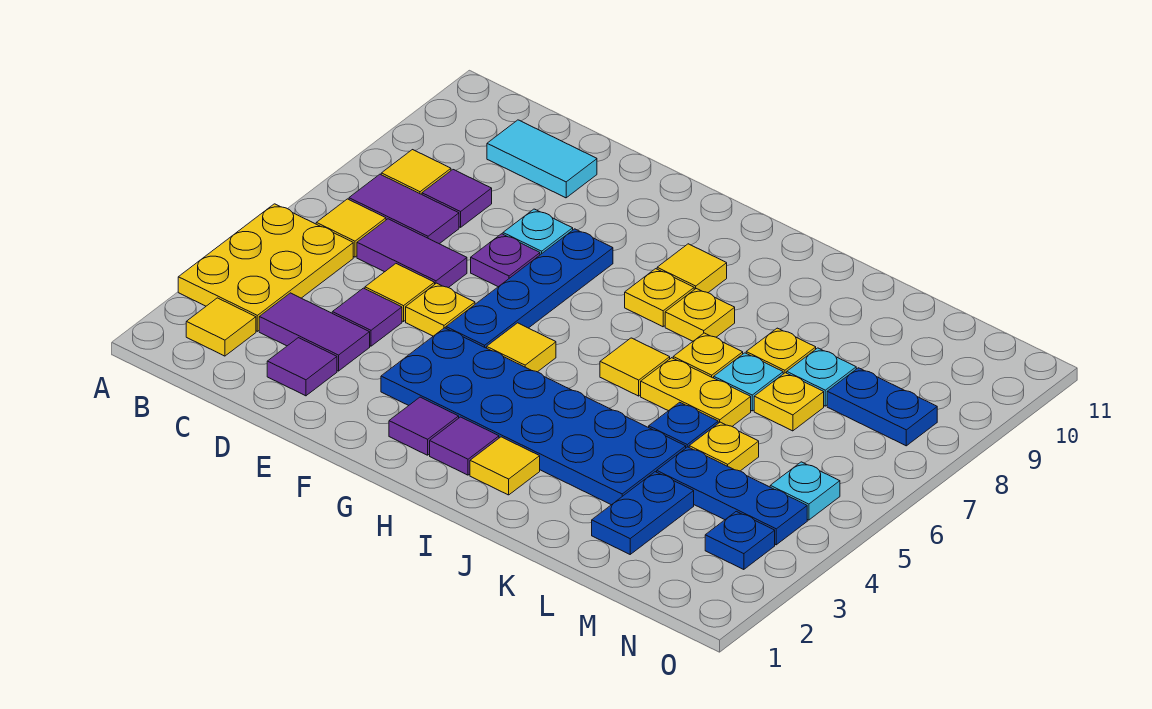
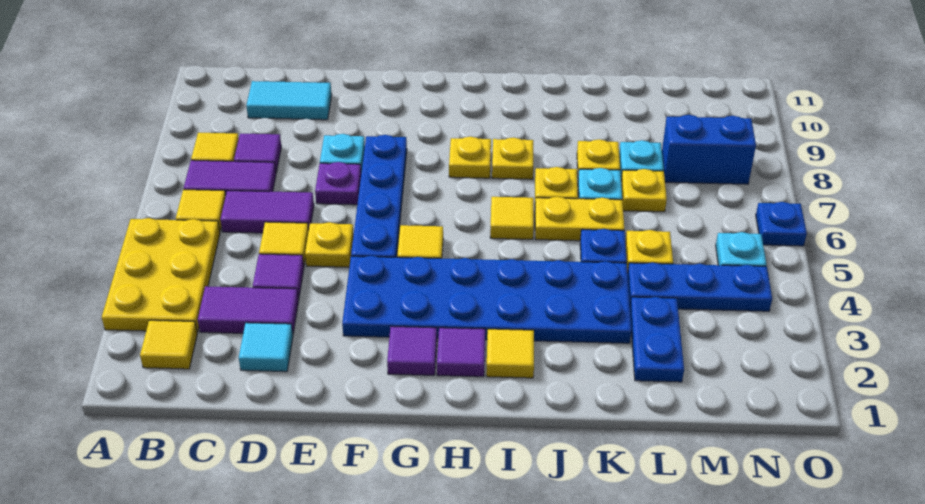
purple 1x1 tile [267,338,337,396] -> cyan 1x1 tile [239,323,293,372]
yellow 1x1 tile [657,244,727,293] -> none
blue 1x2 plate [827,368,937,446] -> blue 1x2 brick [662,115,756,184]
blue 1x1 plate [705,511,775,570] -> blue 1x1 plate moved to [756,202,807,246]

